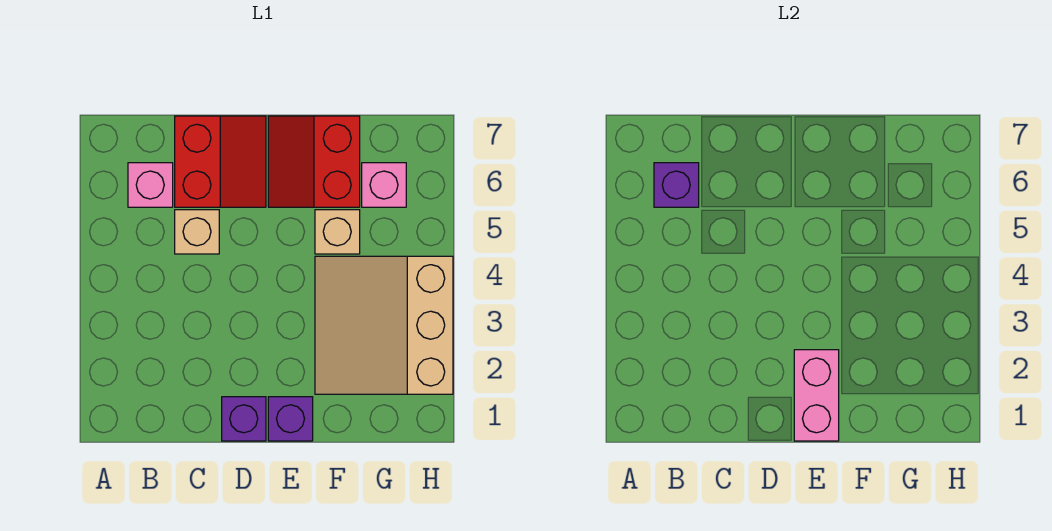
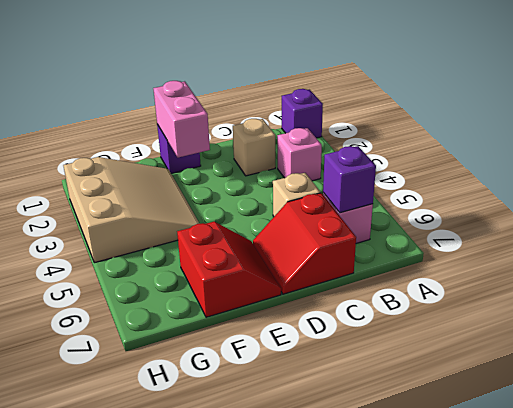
purple 1x1 brick [222,397,266,441] -> purple 1x1 brick moved to [282,89,323,138]
tan 1x1 brick [315,210,360,254] -> tan 1x1 brick moved to [233,119,275,176]
pink 1x1 brick [362,163,406,207] -> pink 1x1 brick moved to [278,128,322,181]

